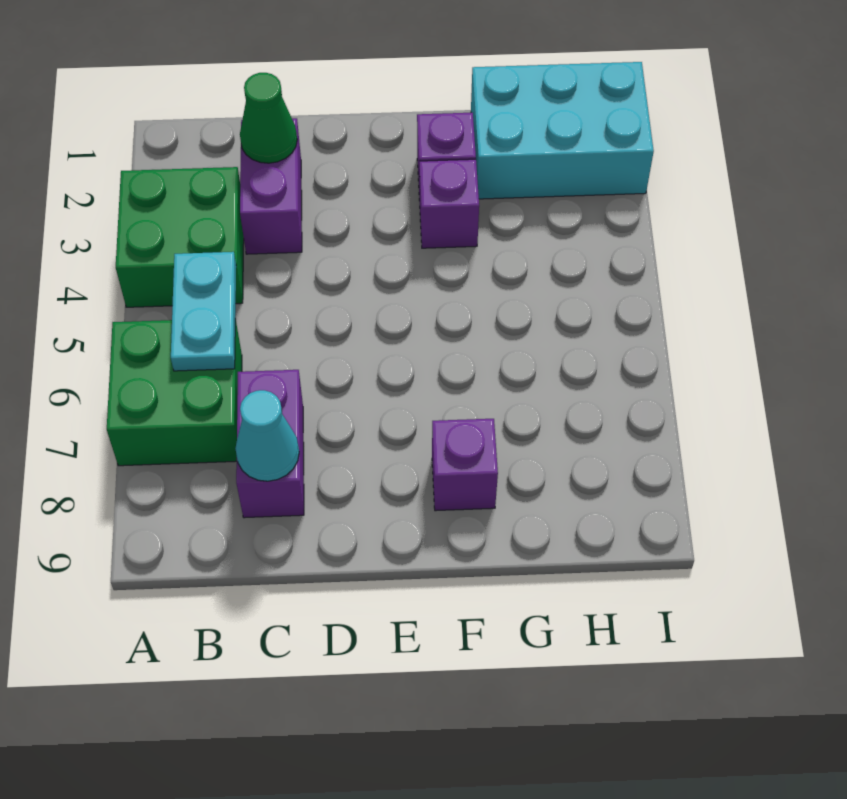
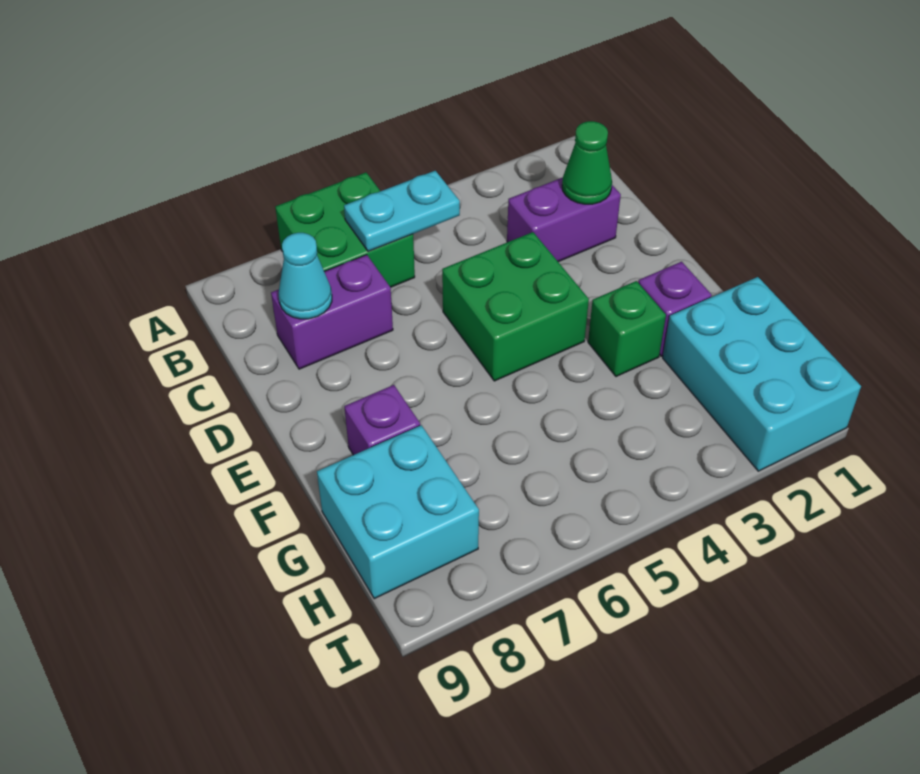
green 2x2 brick [116,167,244,307] -> green 2x2 brick moved to [442,232,589,381]
purple 1x1 brick [419,159,479,248] -> green 1x1 brick [588,281,666,377]
none -> cyan 2x2 brick [317,425,479,599]

